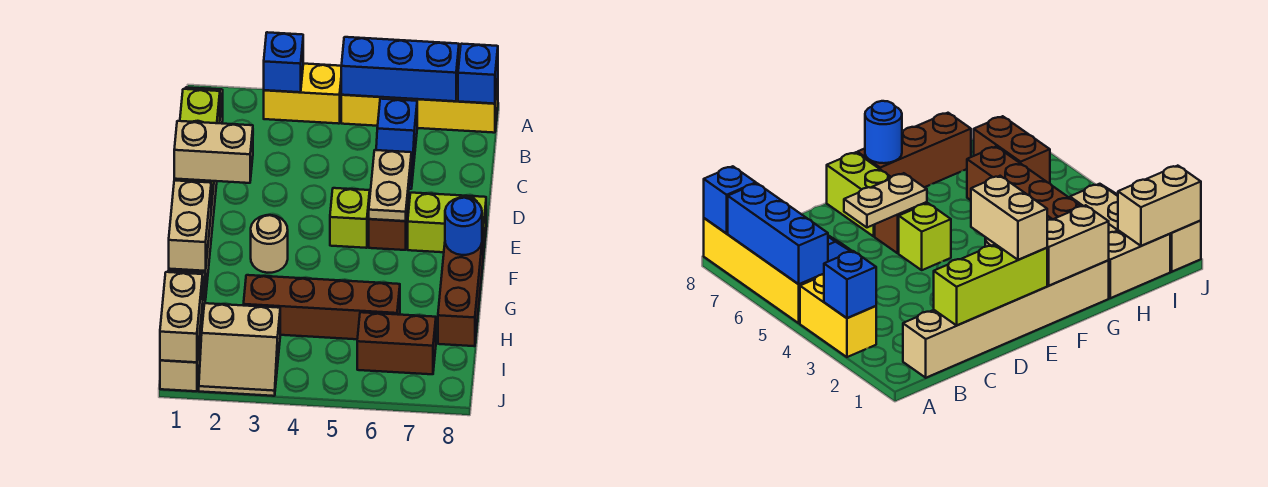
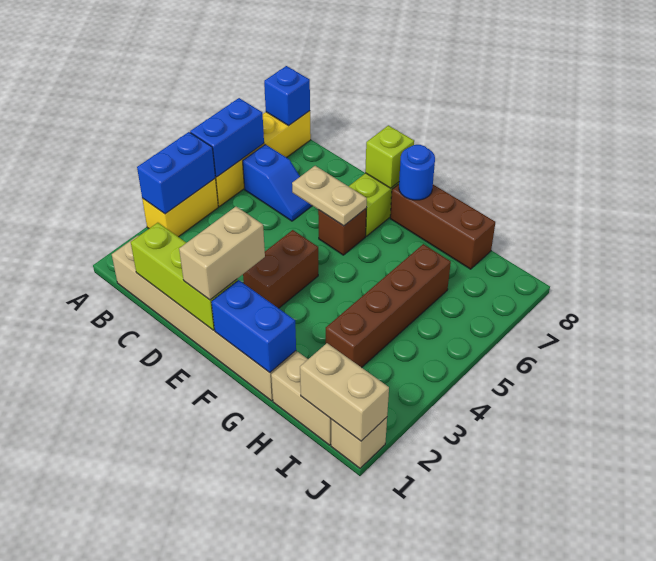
blue 1x1 brick [264,32,303,92] -> blue 1x2 brick [137,132,215,214]
blue 1x3 brick [341,37,459,101] -> blue 1x2 brick [190,98,264,177]
lime 1x1 brick [330,188,370,248] -> lime 1x1 brick moved to [365,125,414,188]
tan 1x2 brick [169,180,211,271] -> blue 1x2 brick [212,280,296,373]
tan 1x1 round brick [251,215,288,273] -> none
tan 2x2 slope [199,303,280,396] -> none
brown 1x2 brick [357,312,436,374] -> brown 1x2 brick moved to [243,230,318,308]

